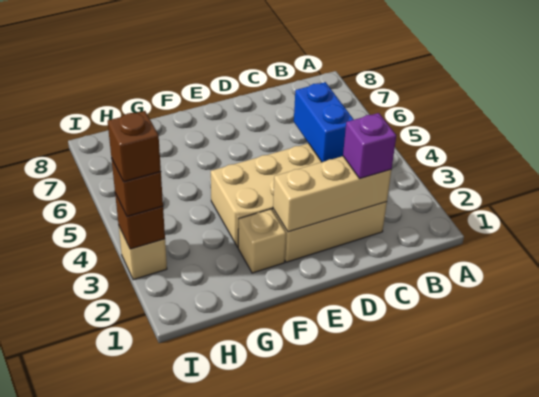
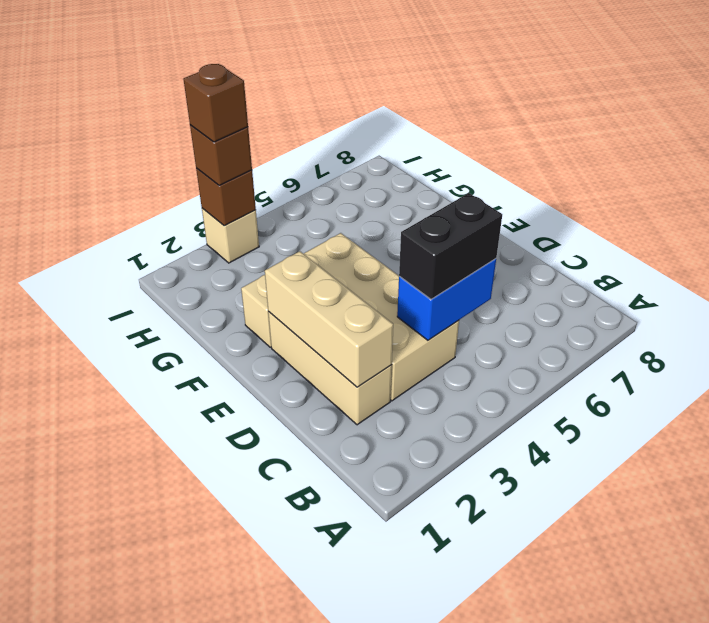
purple 1x1 brick [343,113,396,179] -> none
none -> black 1x2 brick [399,193,502,299]

